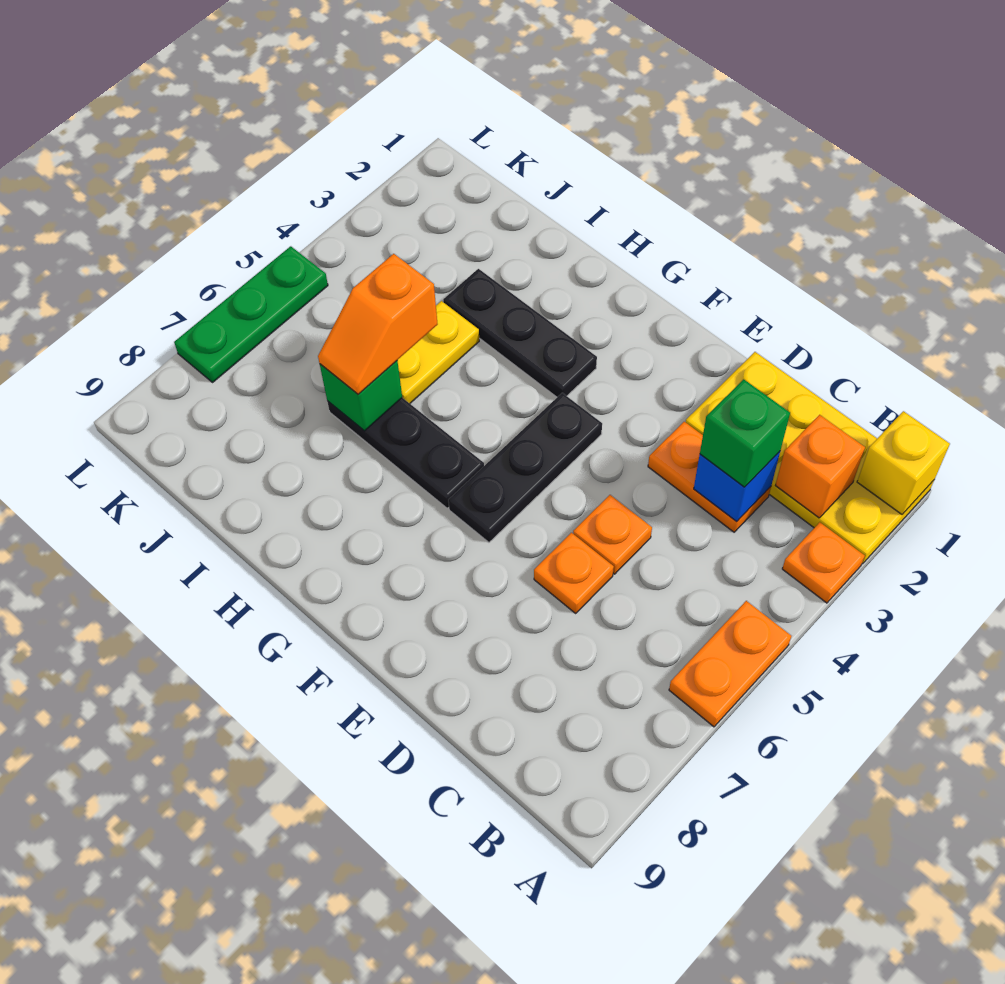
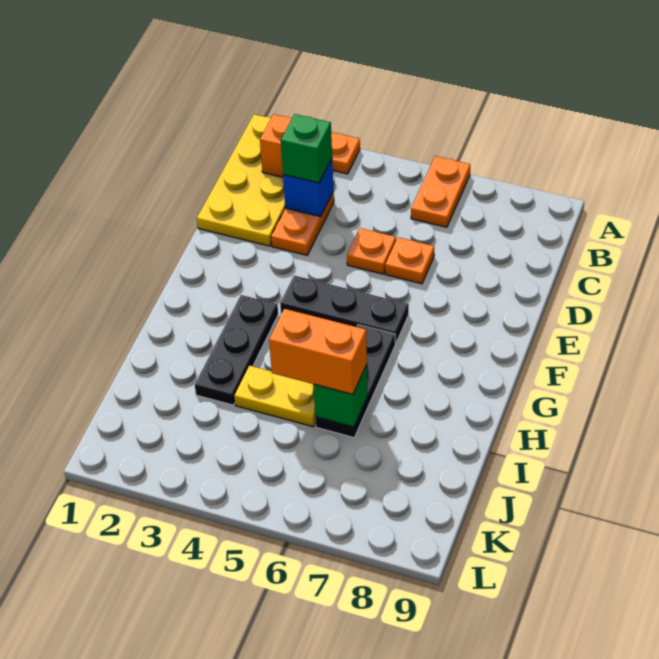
yellow 1x1 brick [857,411,950,514] -> none
orange 1x2 plate [669,601,791,727] -> orange 1x2 plate turned to [411,156,470,227]
orange 1x2 slope [318,254,438,394] -> orange 1x2 brick [269,309,367,394]
green 1x3 plate [174,246,328,382] -> none

